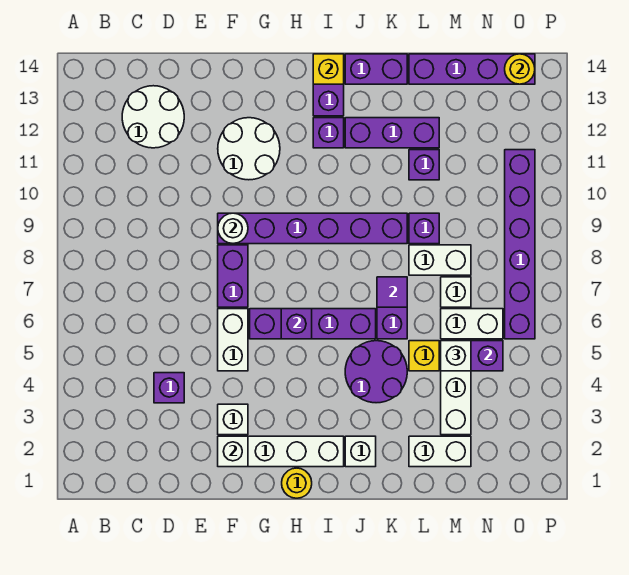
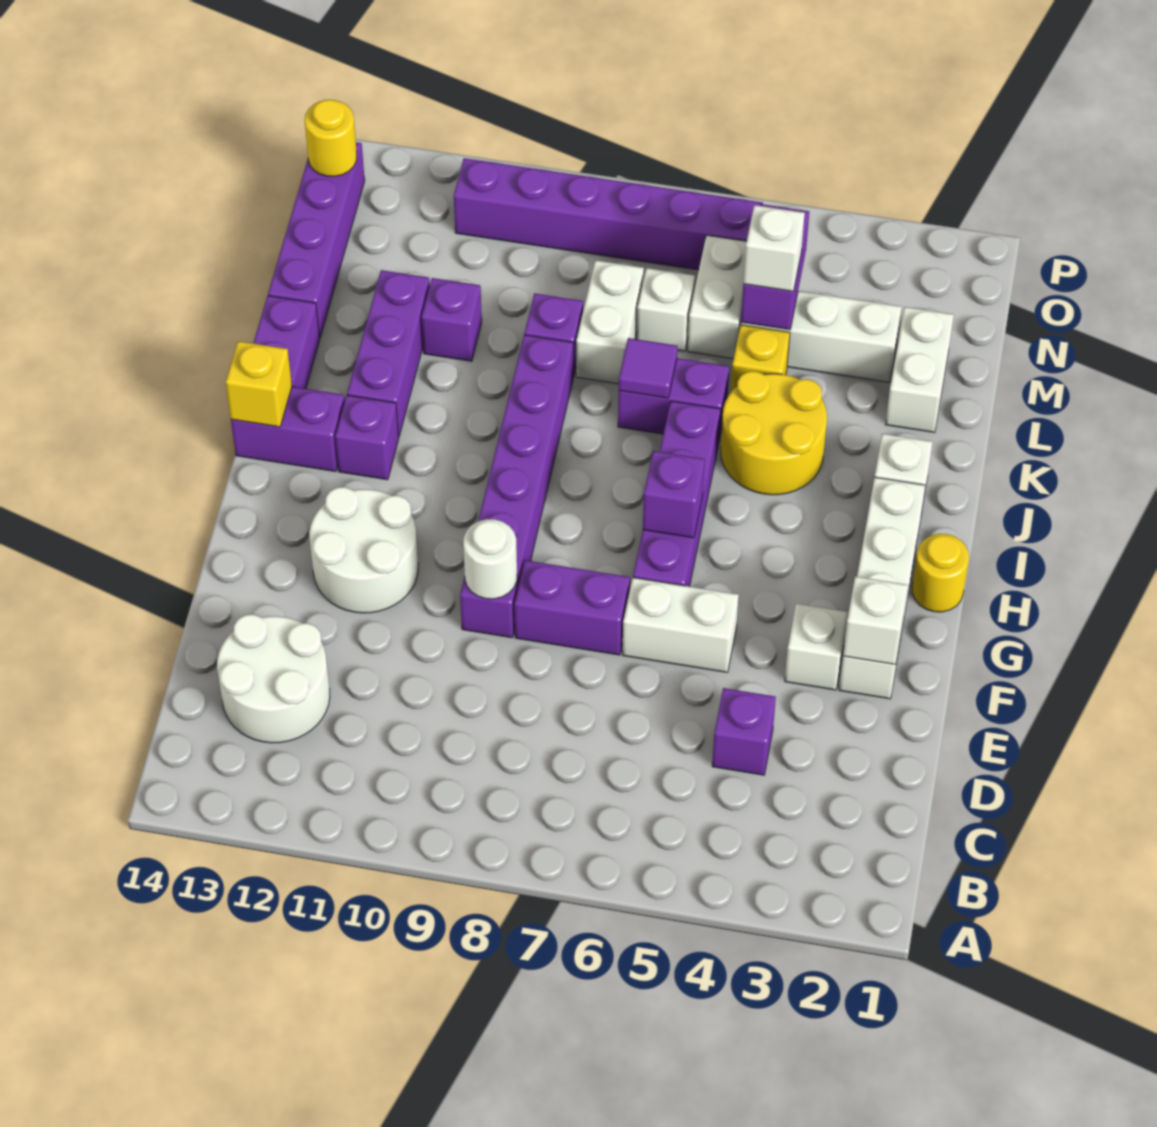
purple 2x2 round brick [345,341,407,403] -> yellow 2x2 round brick [721,371,827,495]

